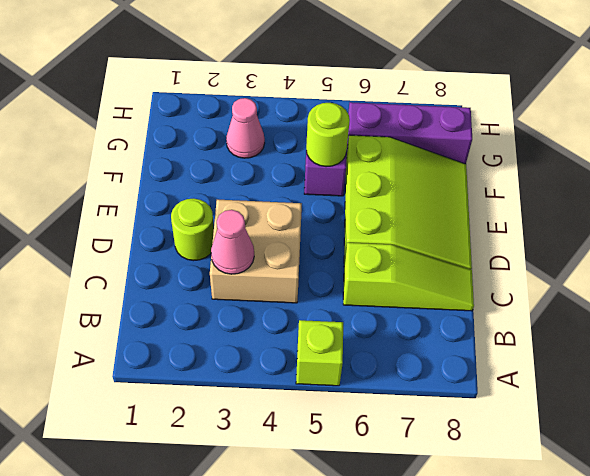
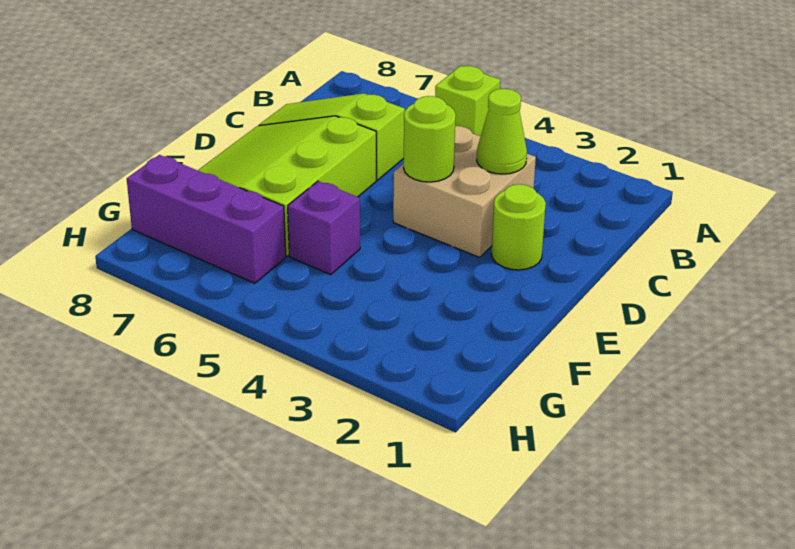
pink 1x1 cone [211,210,254,274] -> lime 1x1 cone [477,89,527,174]
lime 1x1 round brick [306,103,350,167] -> lime 1x1 round brick moved to [403,96,456,182]
pink 1x1 cone [226,98,265,158] -> none

